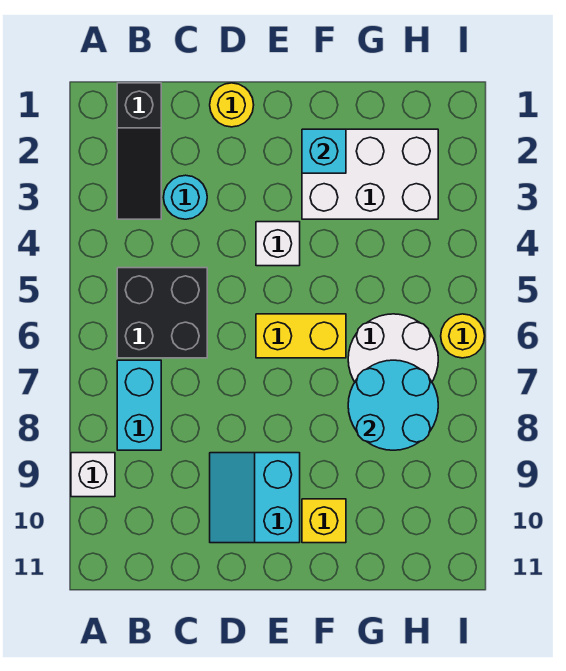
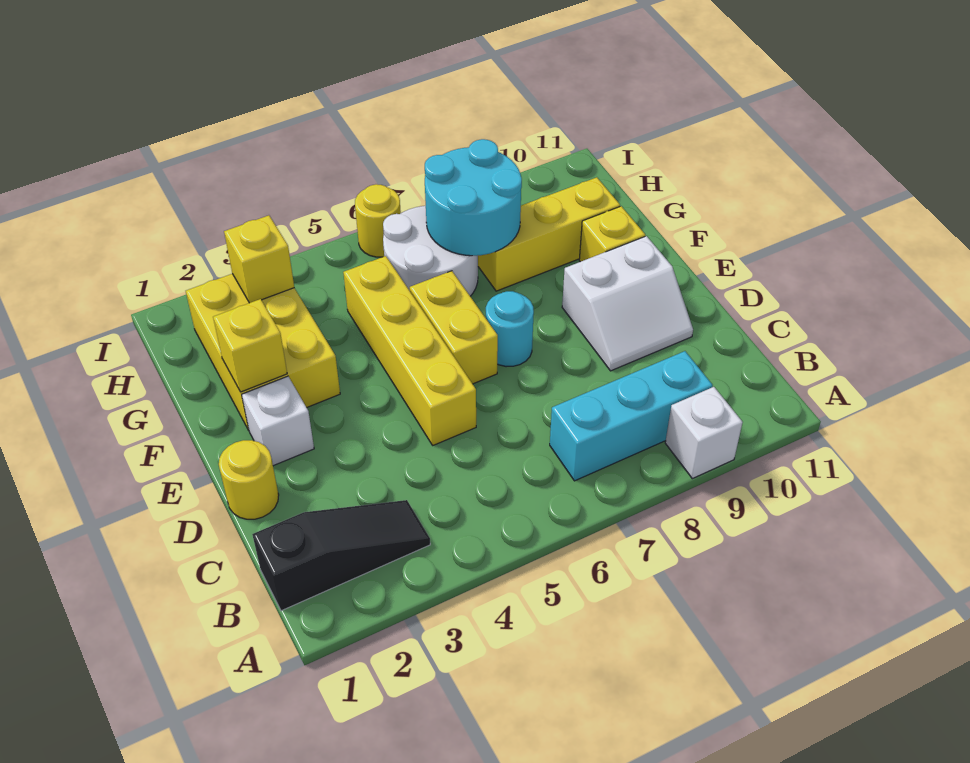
black 2x2 brick [117,268,207,358] -> none
cyan 1x2 brick [117,360,161,450] -> cyan 1x3 brick [550,351,713,481]
cyan 1x1 round brick [163,175,207,219] -> cyan 1x1 round brick moved to [486,291,534,367]
none -> yellow 1x4 brick [343,256,476,445]
cyan 2x2 slope [210,453,300,543] -> white 2x2 slope [562,236,693,371]
white 1x1 brick [256,222,300,266] -> white 1x1 brick moved to [242,376,314,466]
white 2x3 brick [302,129,438,219] -> yellow 2x3 brick [186,274,340,430]
cyan 1x1 brick [302,129,346,173] -> yellow 1x1 brick [213,299,287,392]
none -> yellow 1x3 brick [478,177,620,291]
none -> yellow 1x1 brick [224,215,294,303]

